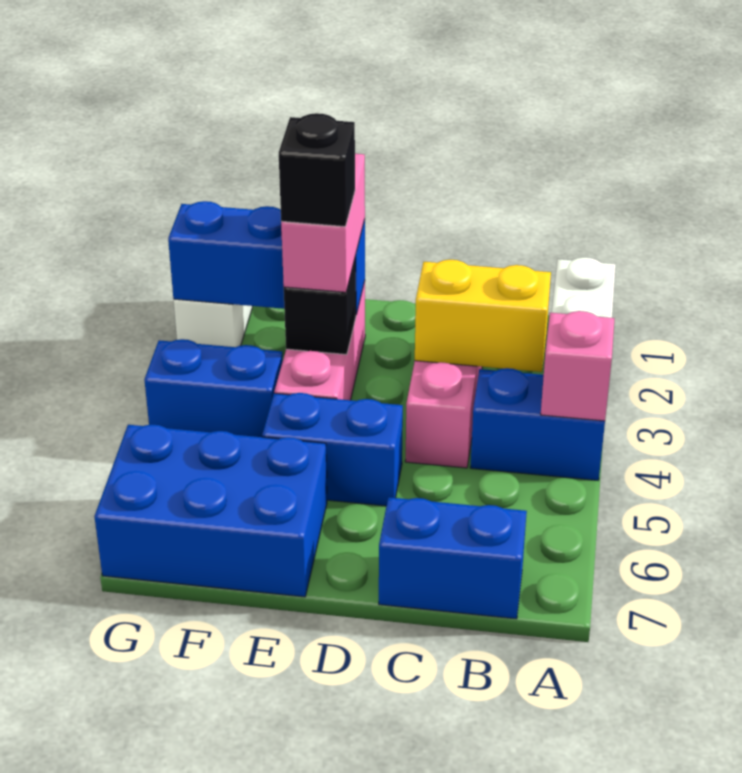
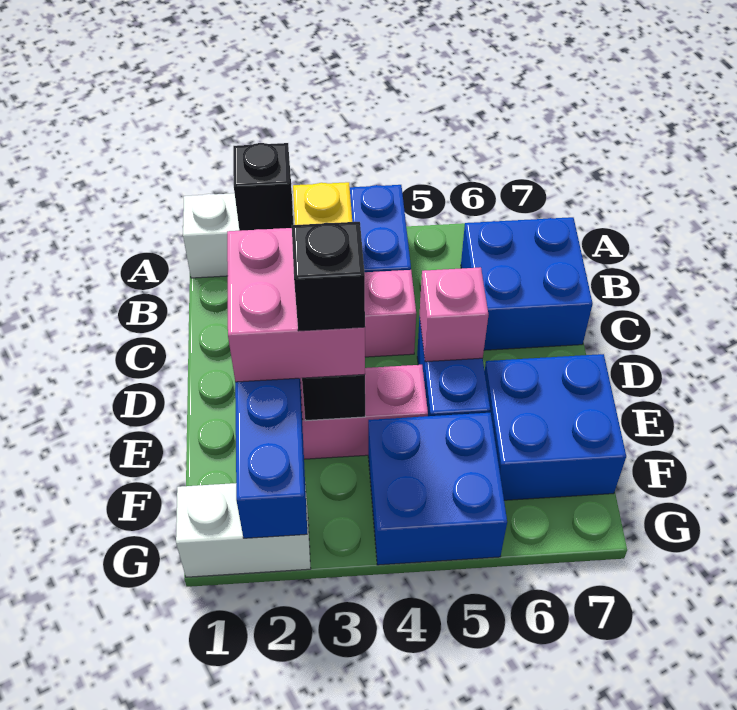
none -> black 1x1 brick [233,143,293,231]
pink 1x1 brick [541,311,615,421] -> pink 1x1 brick moved to [420,267,488,362]
blue 1x2 brick [379,497,527,619] -> blue 2x2 brick [461,217,593,350]
pink 1x2 brick [281,154,365,292] -> pink 2x2 brick [227,228,365,382]
blue 2x3 brick [94,424,327,597] -> blue 2x2 brick [485,354,626,500]
blue 1x2 brick [144,339,283,437] -> blue 2x2 brick [368,413,507,565]

